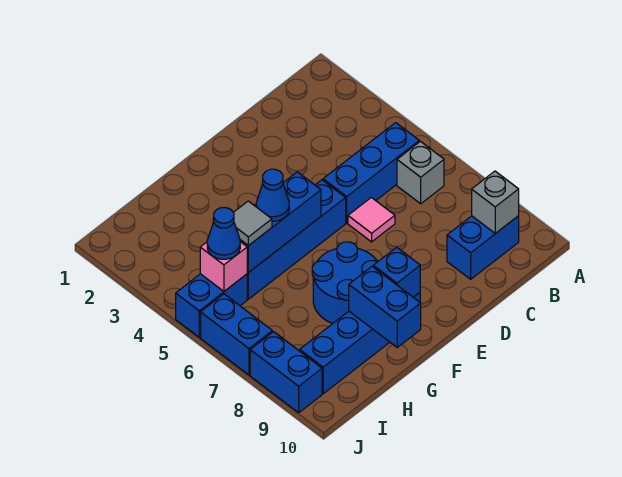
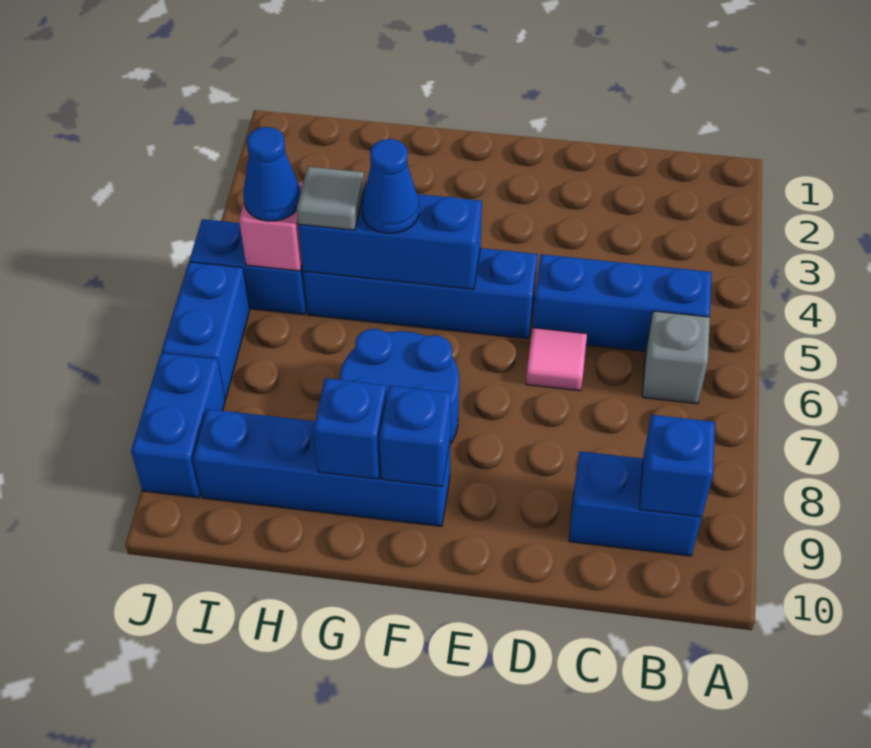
grey 1x1 brick [472,171,519,233] -> blue 1x1 brick [640,415,715,517]
blue 1x2 brick [349,267,421,347] -> blue 1x1 brick [314,378,387,479]

